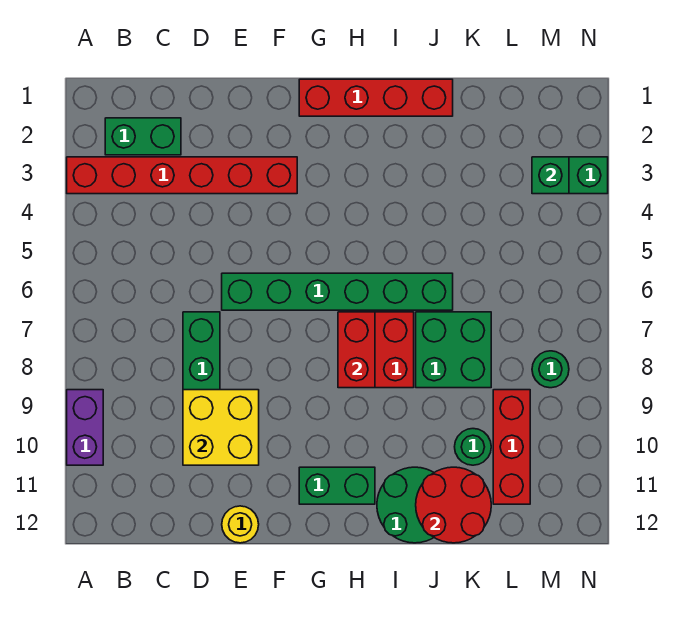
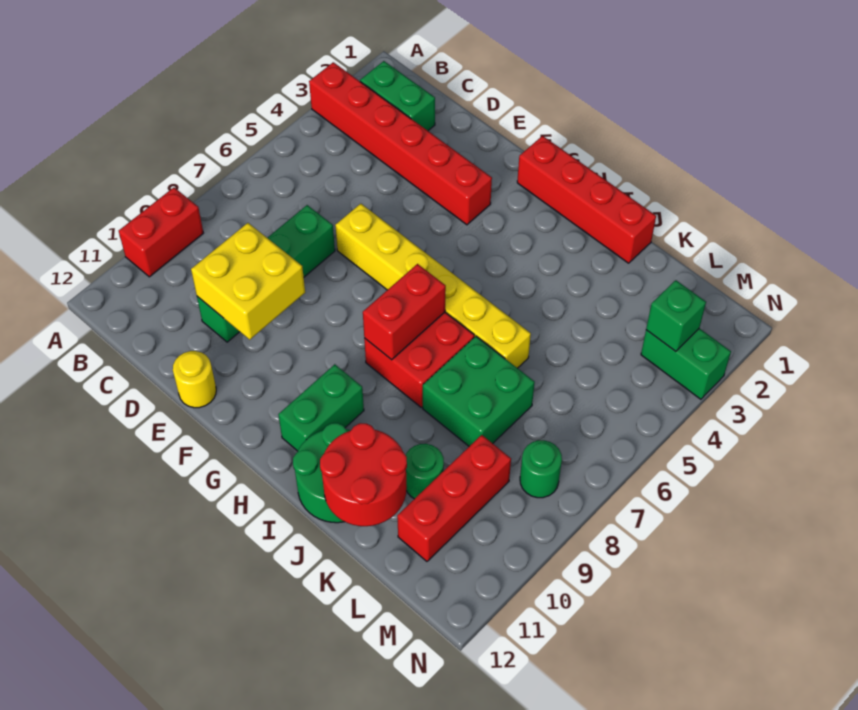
purple 1x2 brick [67,390,103,465] -> red 1x2 brick [119,188,203,277]
green 1x6 brick [222,273,453,310] -> yellow 1x6 brick [335,204,531,368]
green 1x2 brick [299,467,375,504] -> green 1x2 brick turned to [278,364,364,451]

